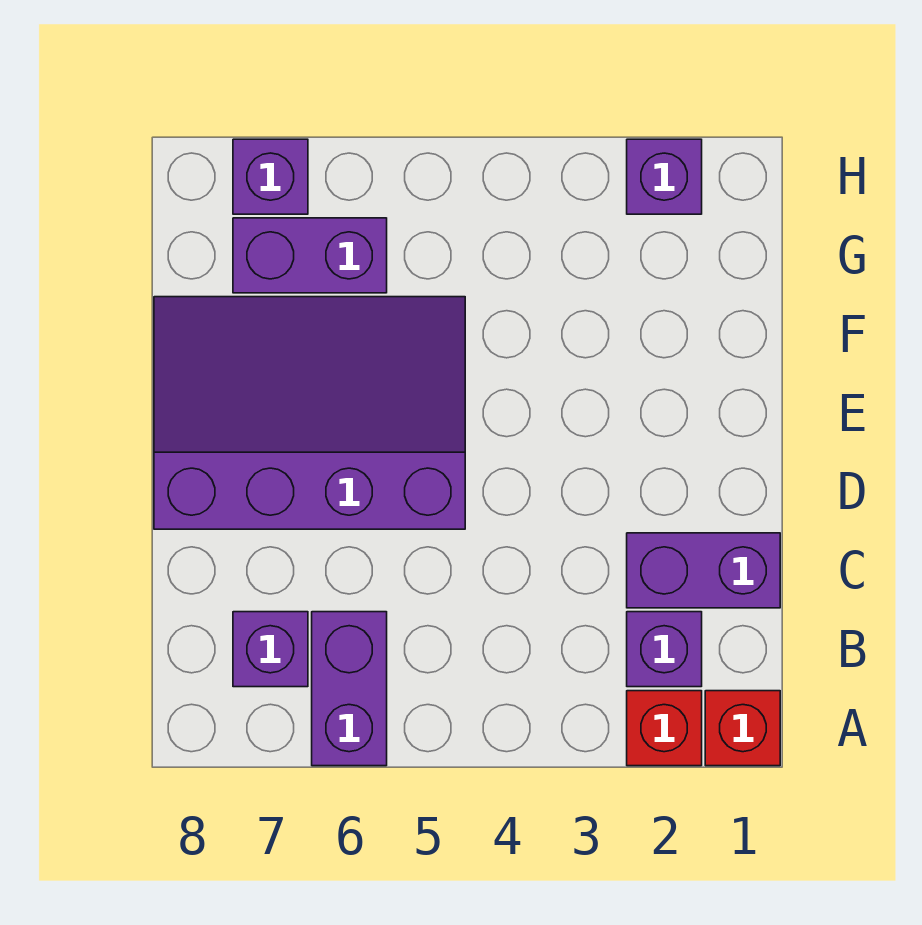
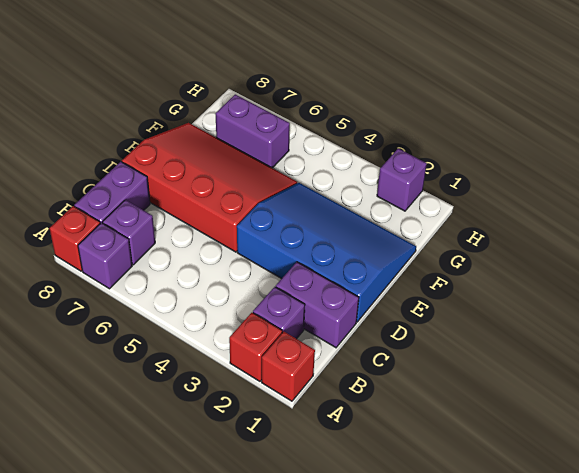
purple 1x2 brick [312,612,387,766] -> purple 1x2 brick moved to [74,162,150,224]
none -> red 1x1 brick [49,206,100,271]
none -> blue 3x4 slope [237,183,416,322]
purple 3x4 slope [154,297,465,529] -> red 3x4 slope [122,123,297,252]
purple 1x1 brick [233,139,308,214] -> purple 1x1 brick moved to [78,223,132,289]

